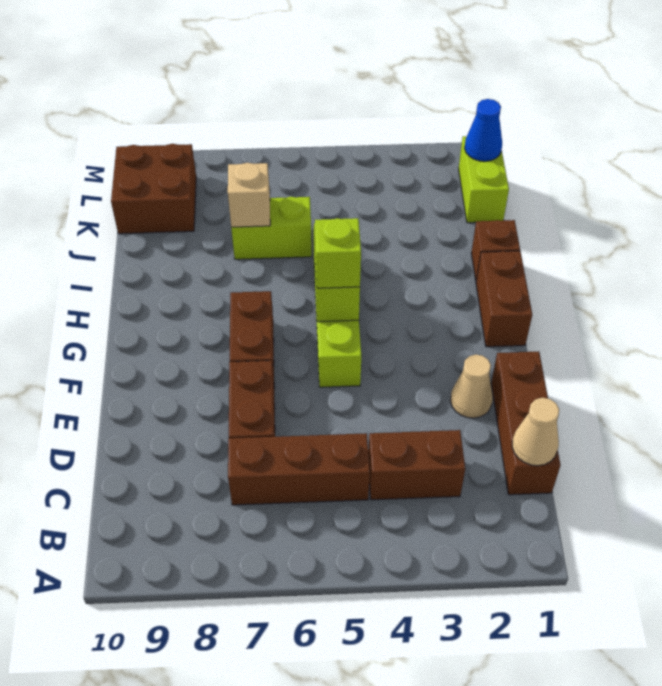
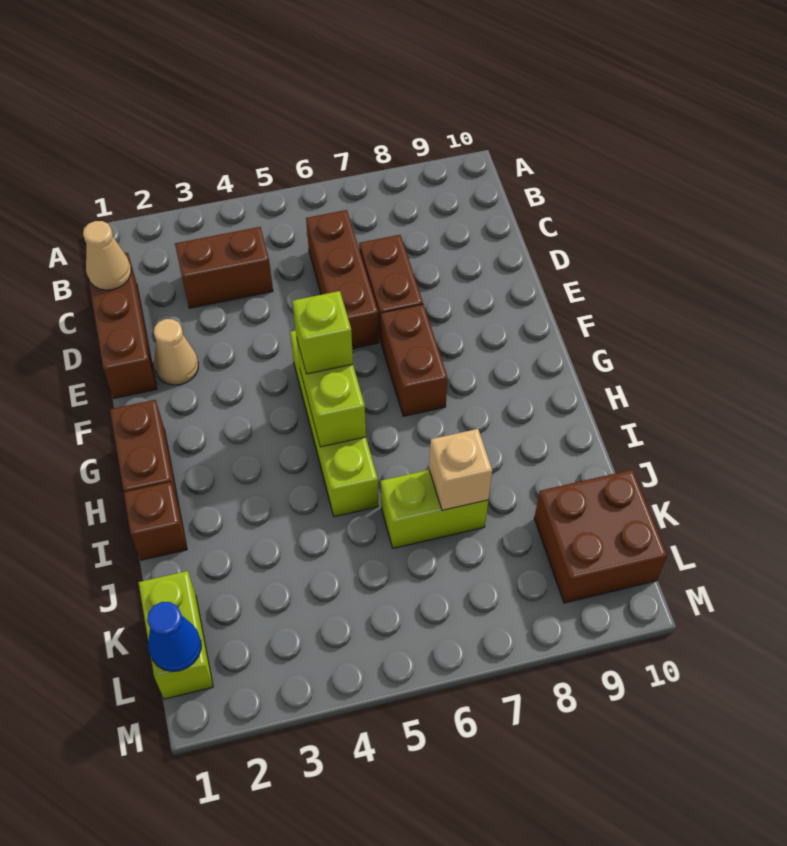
brown 1x3 brick [228,433,370,505] -> brown 1x3 brick turned to [306,210,379,349]

